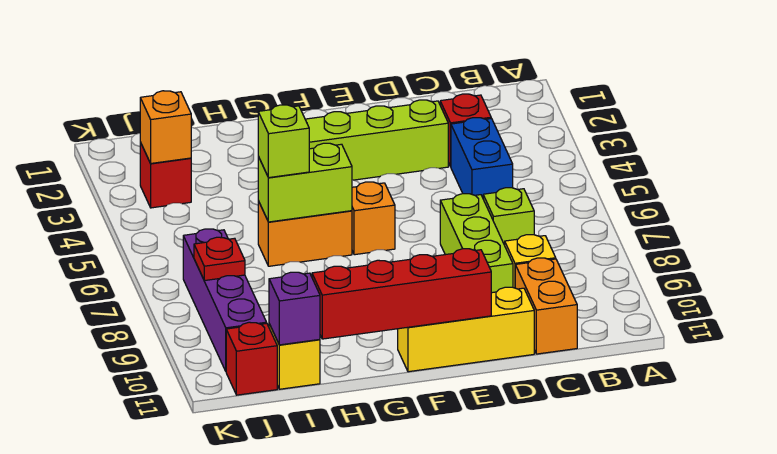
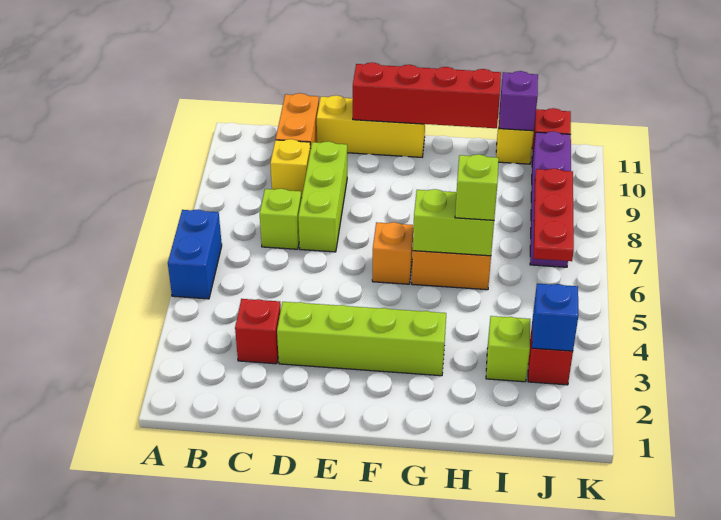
blue 1x2 brick [451,118,513,198] -> blue 1x2 brick moved to [168,209,222,299]
none -> lime 1x1 brick [486,316,530,382]
orange 1x1 brick [140,91,191,163] -> blue 1x1 brick [532,284,578,351]
red 1x1 plate [194,237,245,281] -> red 1x3 plate [534,169,574,261]

